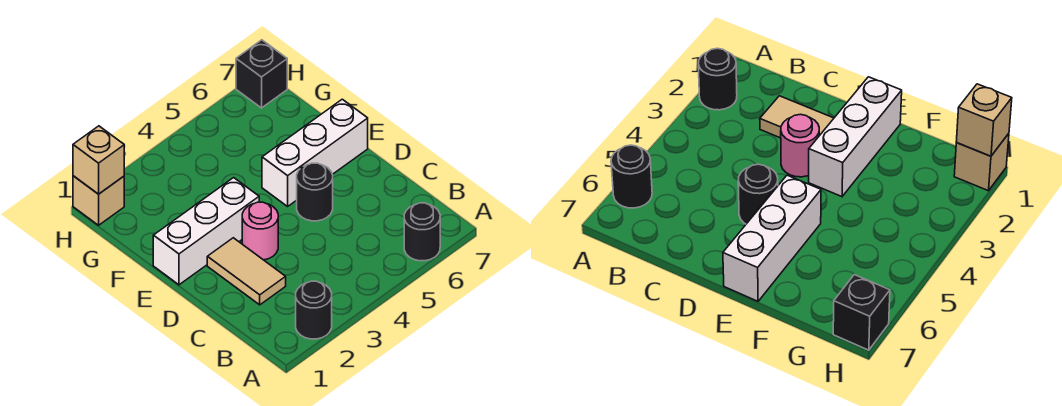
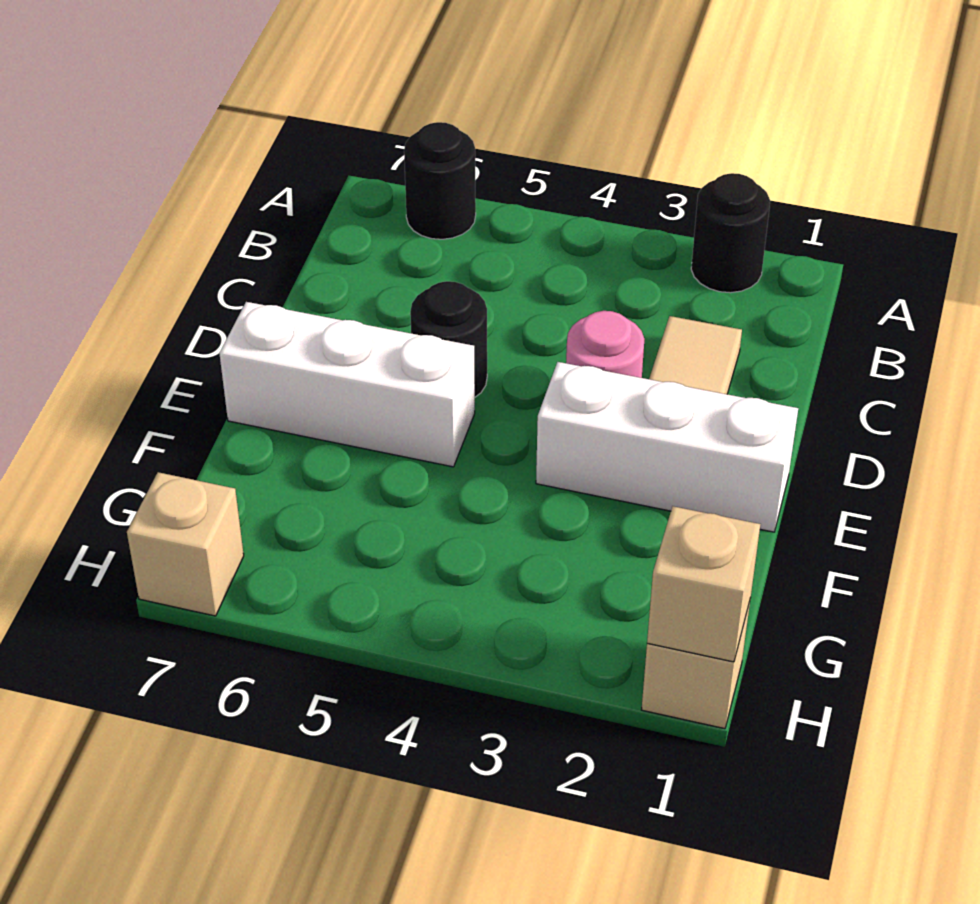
black 1x1 brick [236,40,287,108] -> tan 1x1 brick [127,472,244,616]

